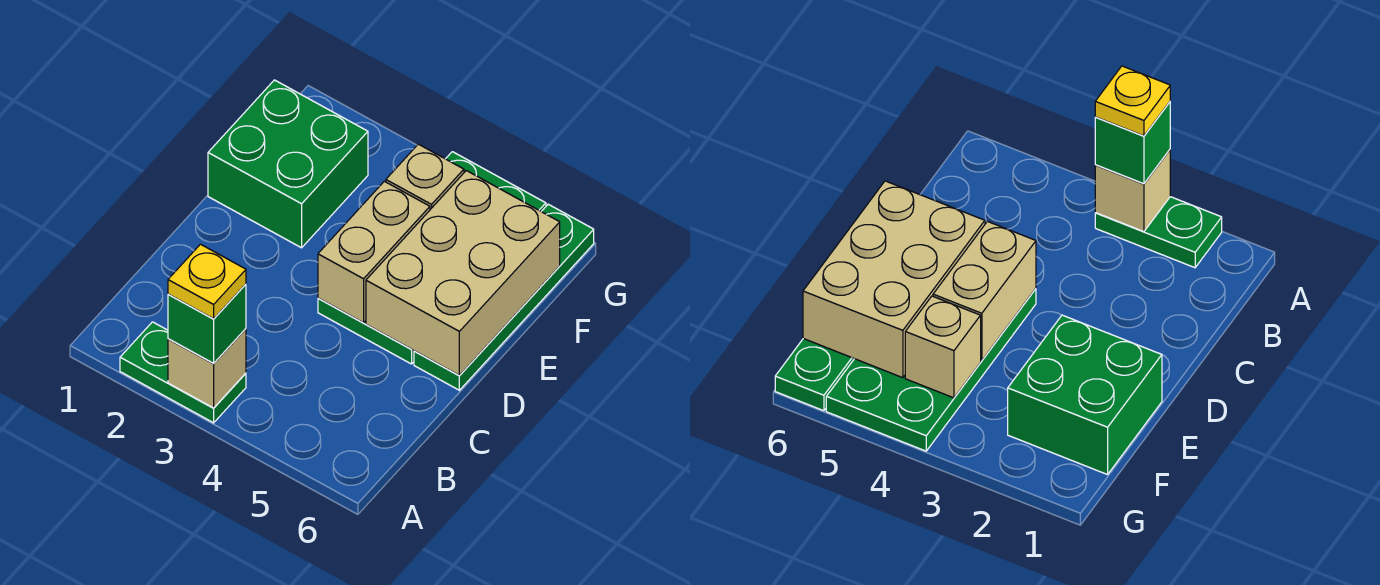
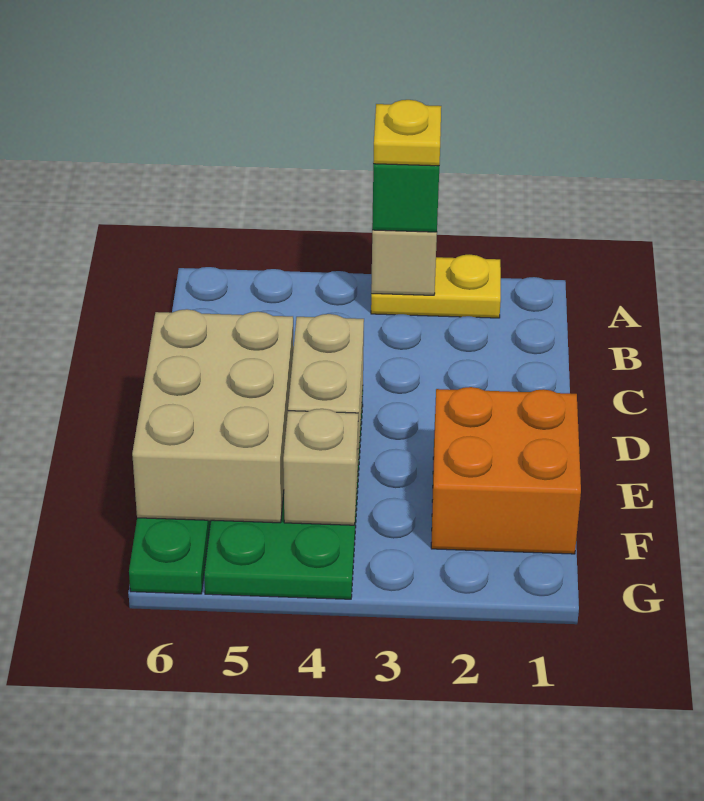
green 1x2 plate [120,322,246,423] -> yellow 1x2 plate [371,255,501,318]
green 2x2 brick [208,80,368,248] -> orange 2x2 brick [431,387,581,554]

